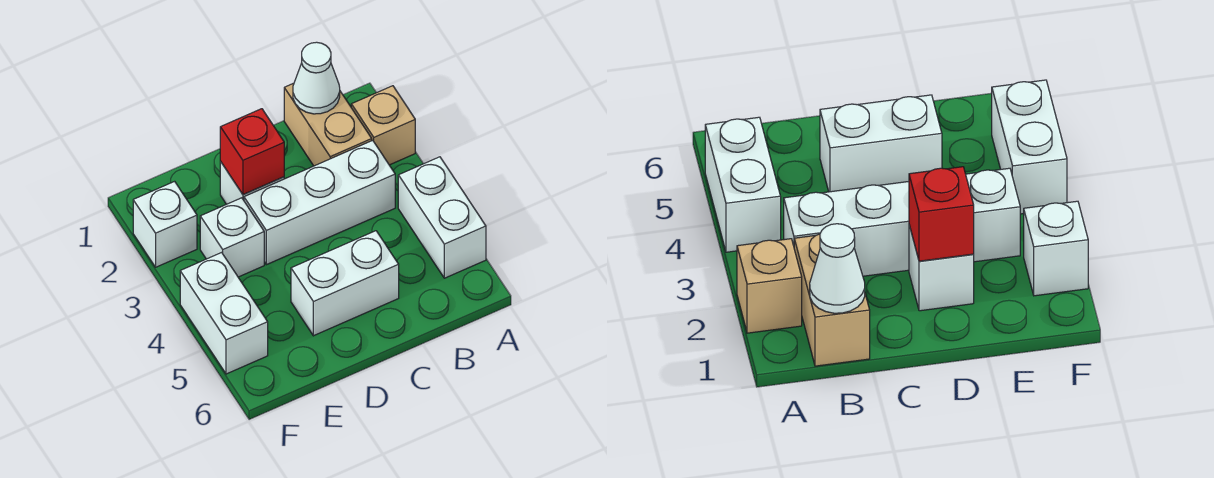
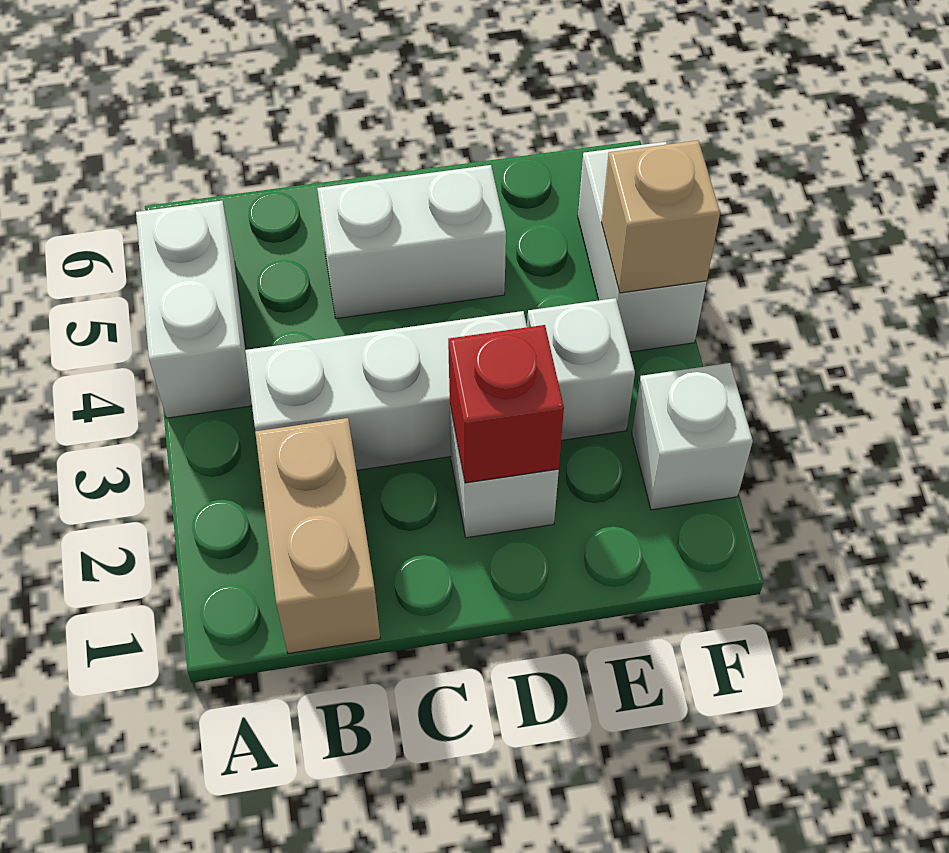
tan 1x1 brick [351,86,415,165] -> tan 1x1 brick moved to [601,140,720,293]
white 1x1 cone [293,42,340,114] -> none

